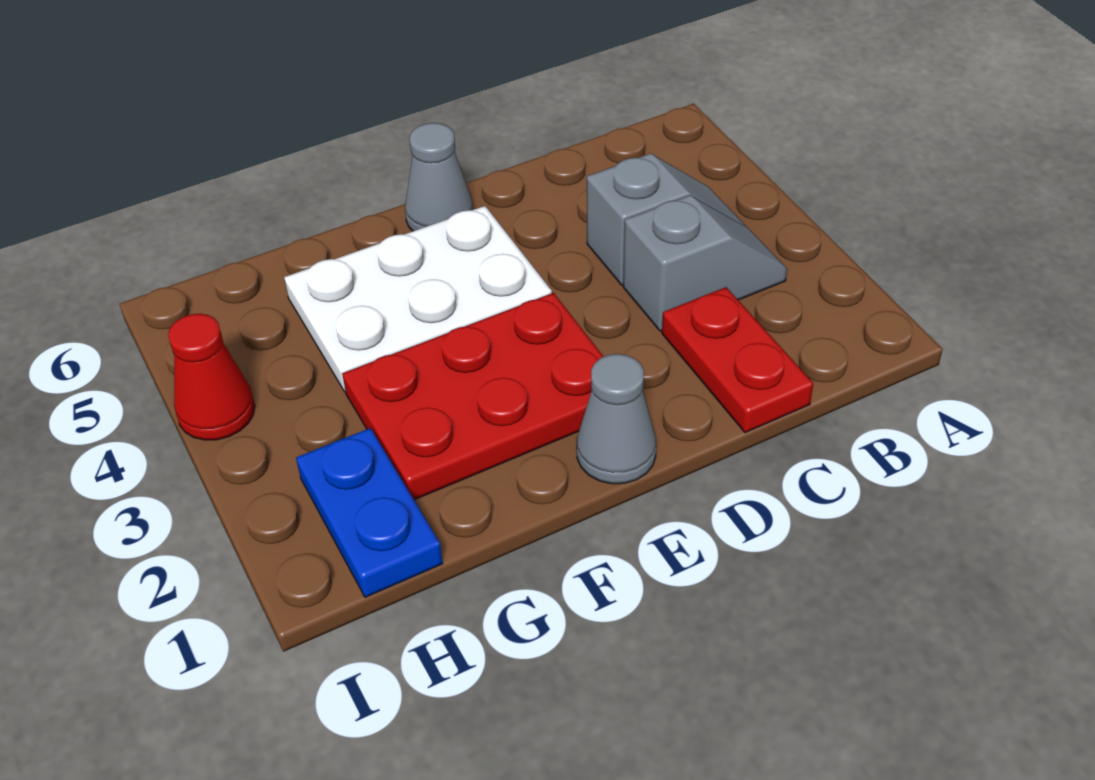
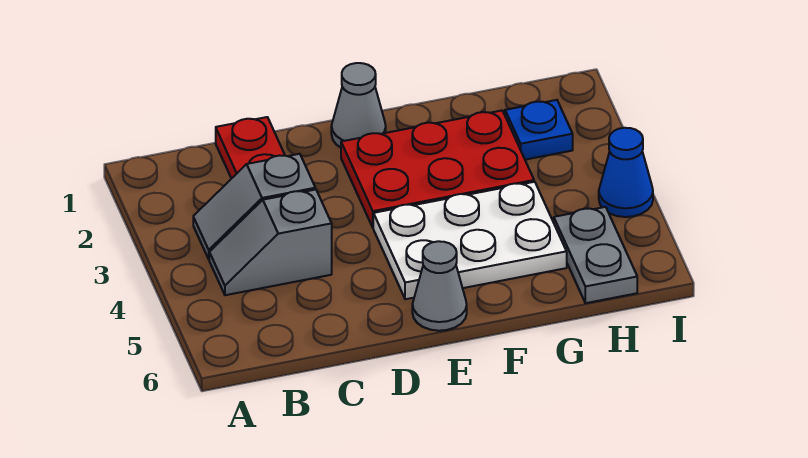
blue 1x2 plate [296,428,443,597] -> blue 1x1 plate [505,100,573,160]
none -> grey 1x2 plate [554,207,637,303]
red 1x1 cone [168,314,255,440] -> blue 1x1 cone [599,128,653,217]

